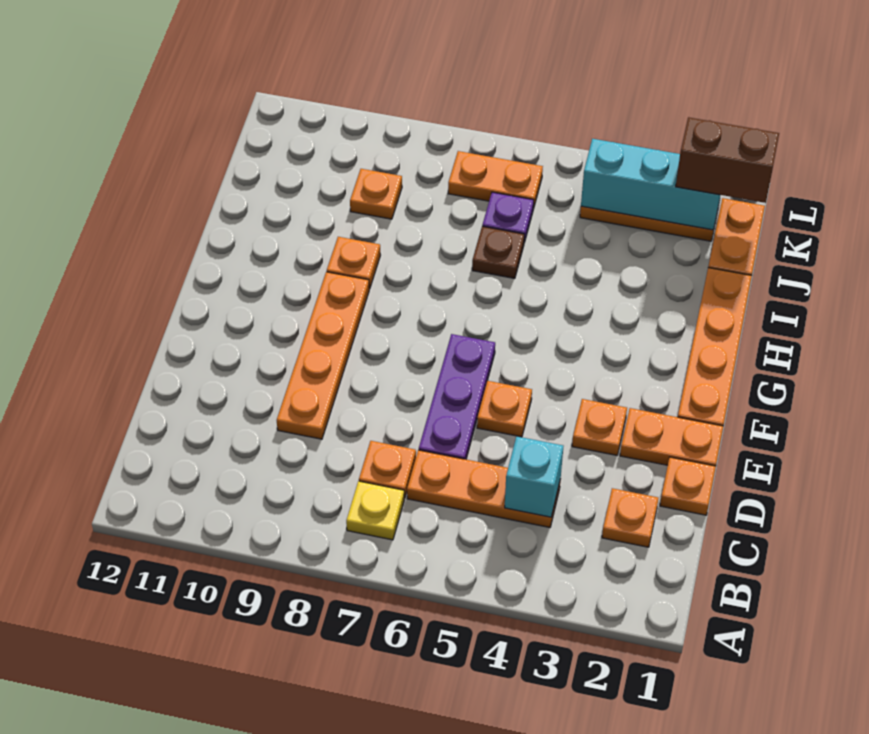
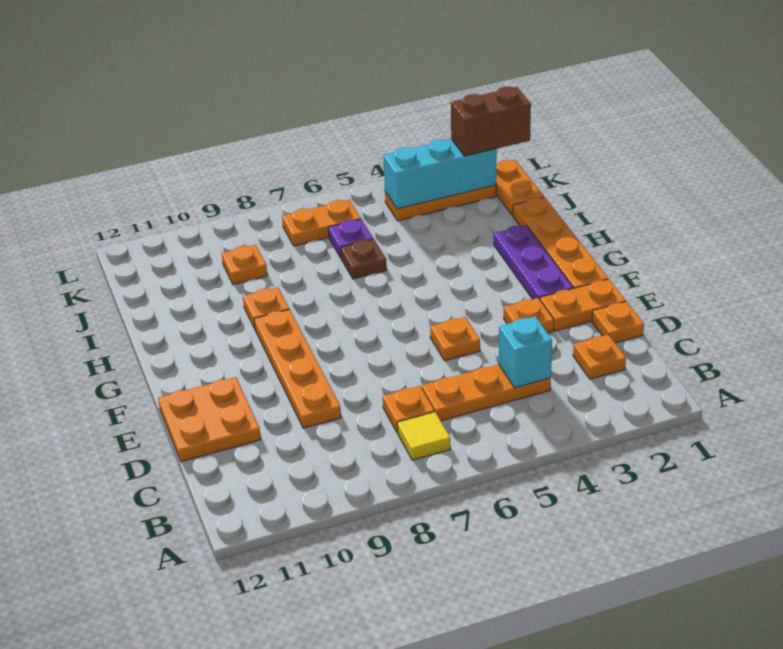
yellow 1x1 plate [346,481,404,540] -> yellow 1x1 tile [397,412,450,460]
purple 1x3 plate [419,334,495,459] -> purple 1x3 plate moved to [494,225,573,300]
none -> orange 2x2 plate [158,377,261,462]

